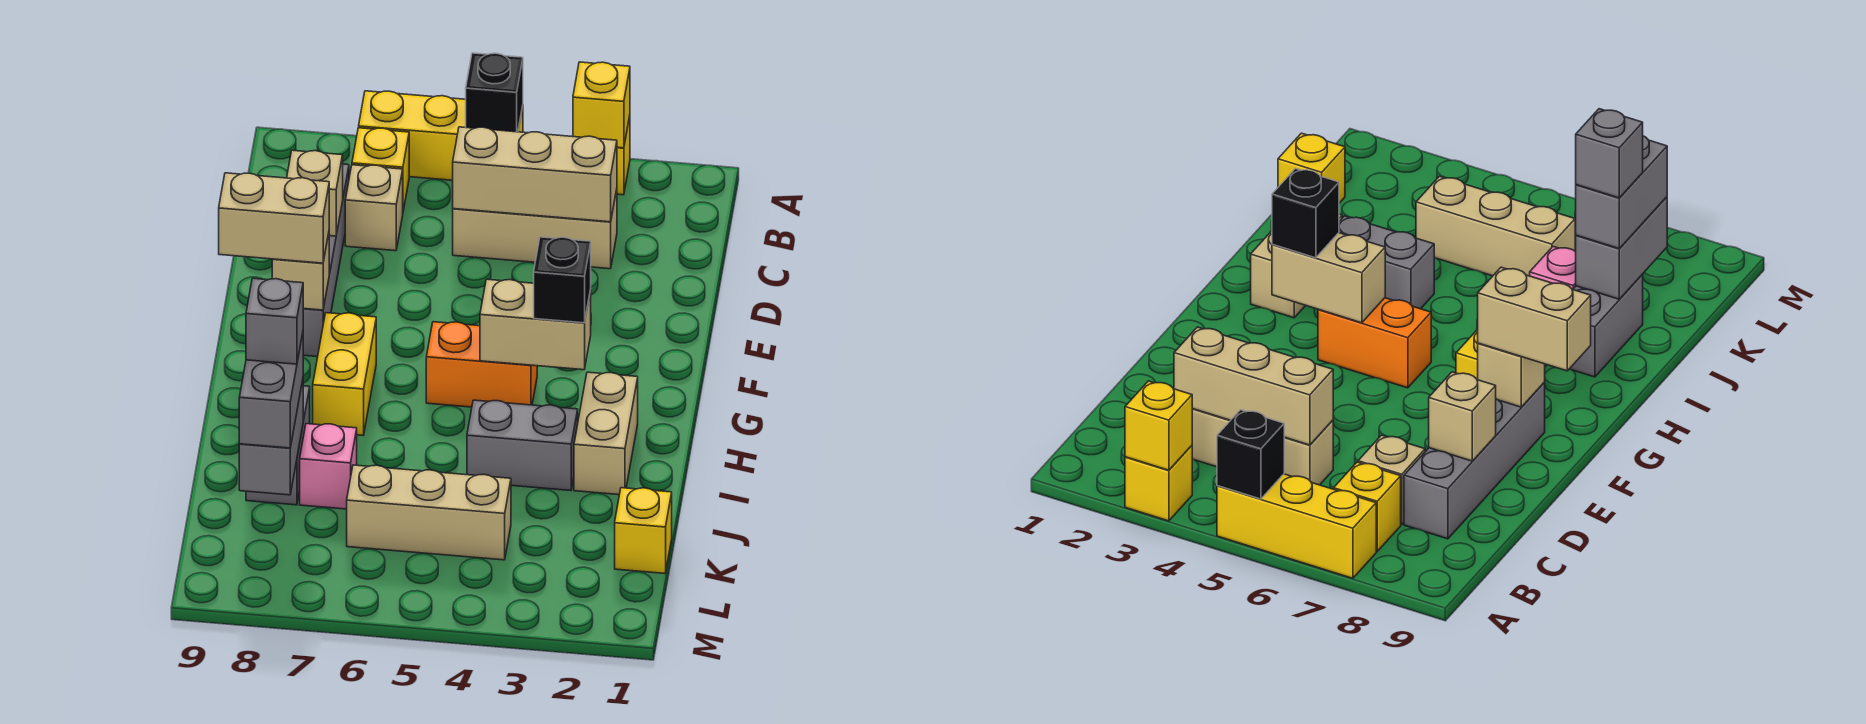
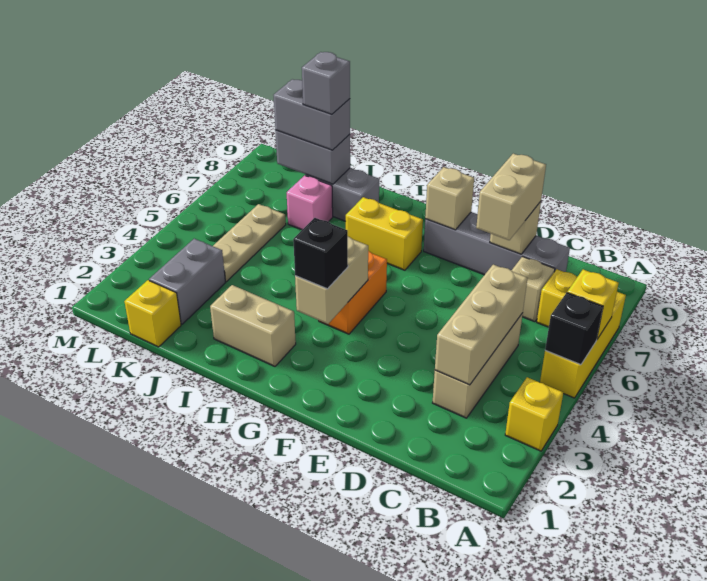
yellow 1x1 brick [573,62,630,148] -> yellow 1x1 brick moved to [567,270,619,339]
tan 1x2 brick [219,173,329,263] -> tan 1x2 brick moved to [476,154,546,240]
grey 1x2 brick [467,400,578,491] -> grey 1x2 brick moved to [149,239,226,324]
tan 1x3 brick [347,465,511,560] -> tan 1x3 plate [213,204,286,282]

